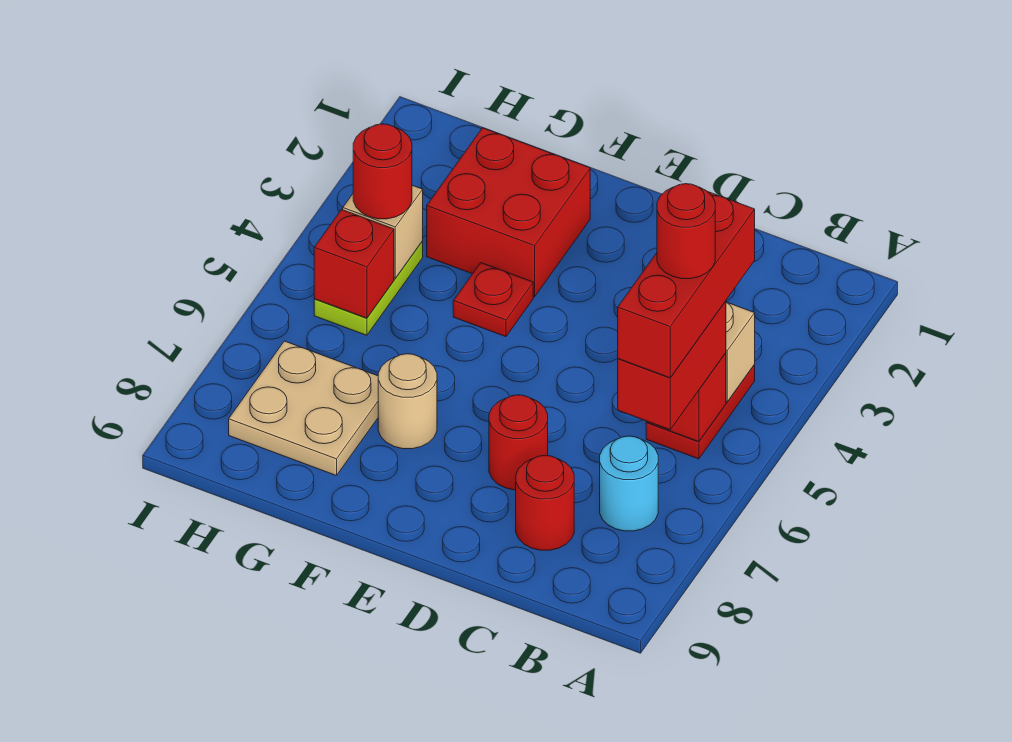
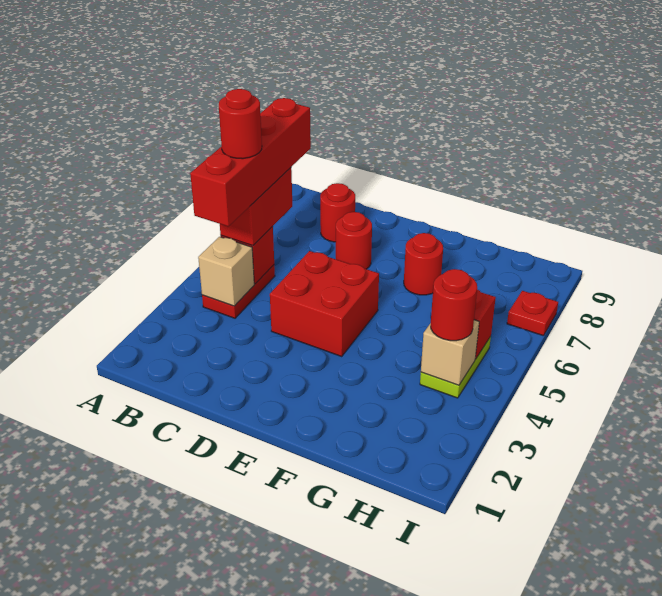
red 1x3 brick [618,192,755,378] -> red 1x4 brick [190,98,311,226]
cyan 1x1 round brick [600,436,658,531] -> none
red 2x2 brick [427,128,590,297] -> red 2x2 brick moved to [270,251,379,356]
red 1x1 plate [453,263,533,337] -> red 1x1 plate moved to [507,291,558,336]
tan 1x1 round brick [378,354,437,449] -> red 1x1 round brick [404,233,443,295]
tan 2x2 plate [229,341,378,476] -> none

